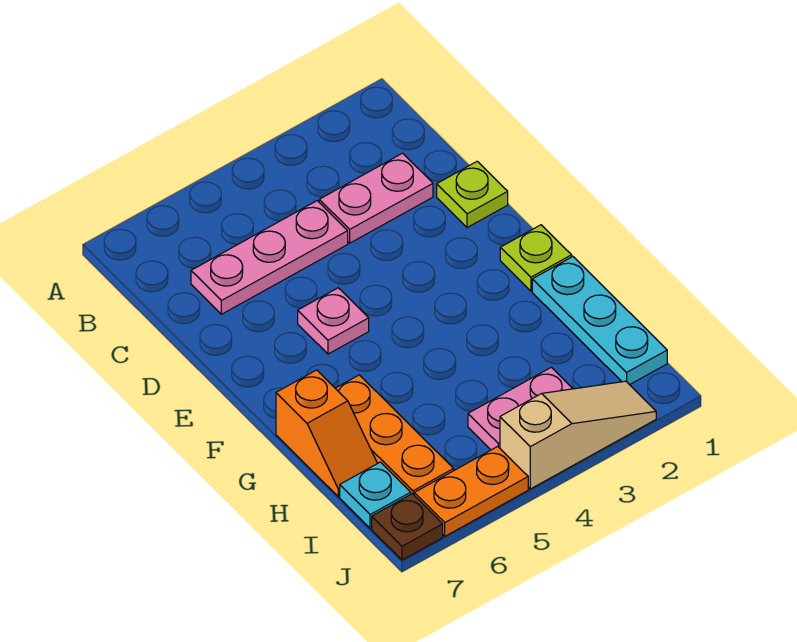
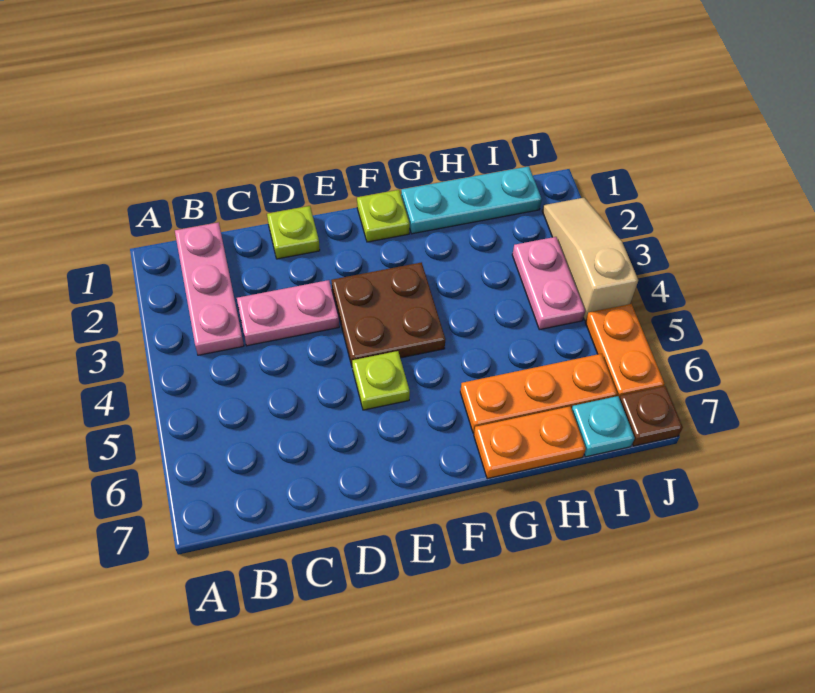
pink 1x2 plate [319,153,433,243] -> pink 1x2 plate turned to [237,280,339,346]
pink 1x3 plate [191,201,348,314] -> pink 1x3 plate moved to [175,222,244,355]
none -> brown 2x2 plate [331,262,445,366]
pink 1x1 plate [298,288,369,354] -> lime 1x1 plate [352,351,410,410]
orange 1x2 slope [276,370,377,497] -> orange 1x2 plate [474,406,586,479]

